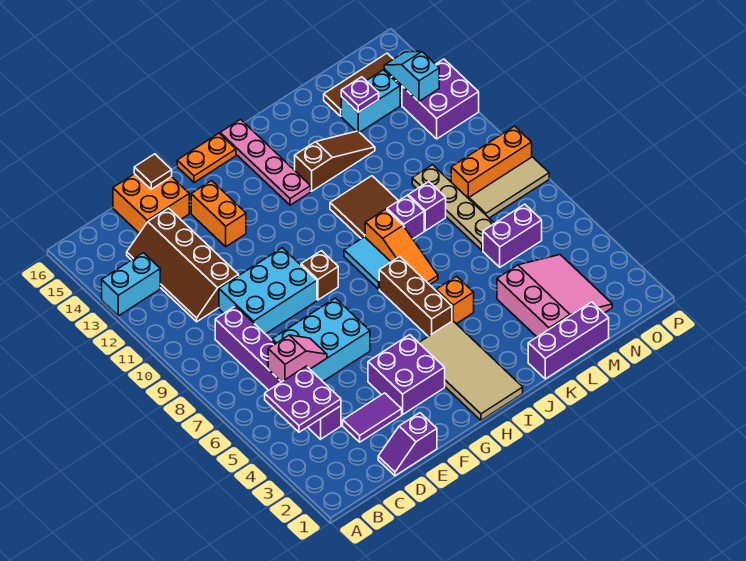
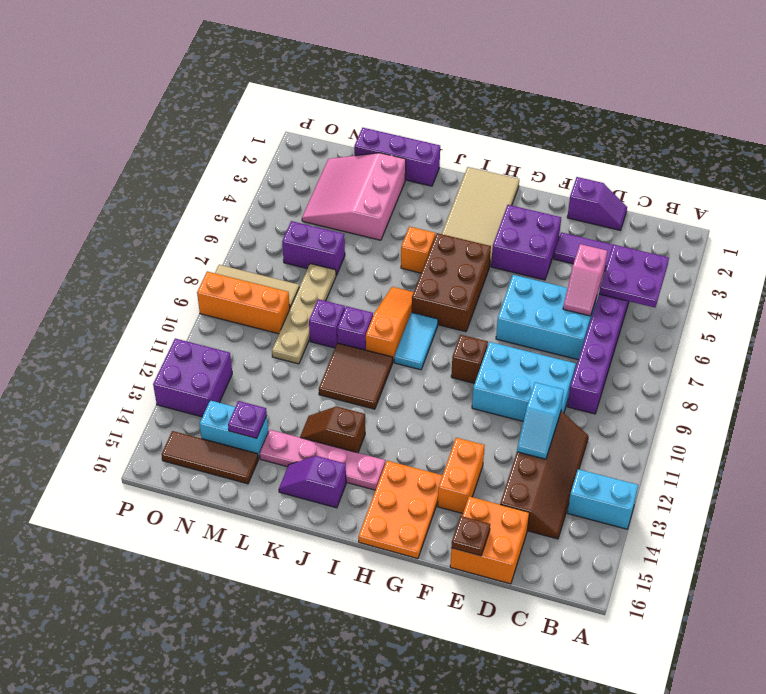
pink 1x2 slope [268,335,327,382] -> pink 1x2 slope turned to [563,244,607,316]
brown 1x1 tile [134,154,172,189] -> brown 1x1 plate [451,516,490,556]
orange 1x2 plate [177,133,236,183] -> orange 2x3 plate [358,461,443,559]
brown 1x3 brick [379,257,452,336] -> brown 2x3 brick [412,233,491,332]
pink 1x4 plate [220,119,311,205] -> pink 1x4 plate turned to [260,430,385,490]
brown 1x3 slope [295,131,375,191] -> brown 1x2 slope [300,406,365,453]
none -> purple 1x2 slope [279,456,346,508]
cyan 1x2 slope [384,52,439,101] -> cyan 1x2 slope moved to [517,382,564,459]

